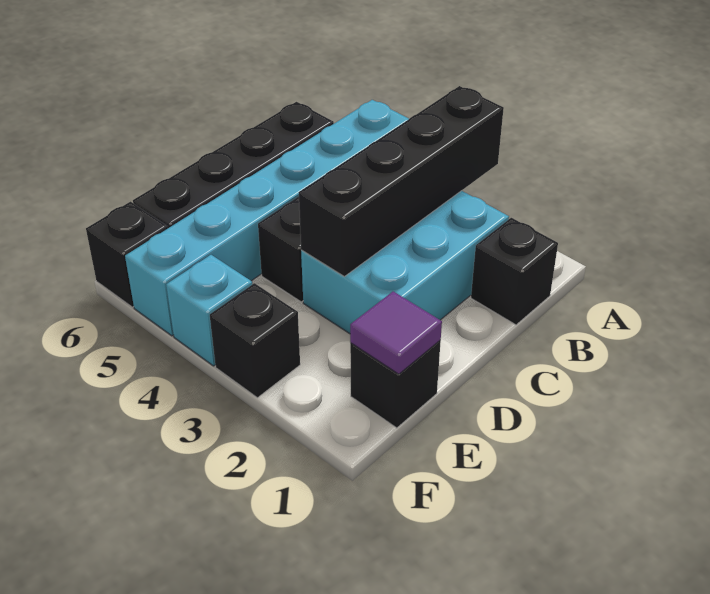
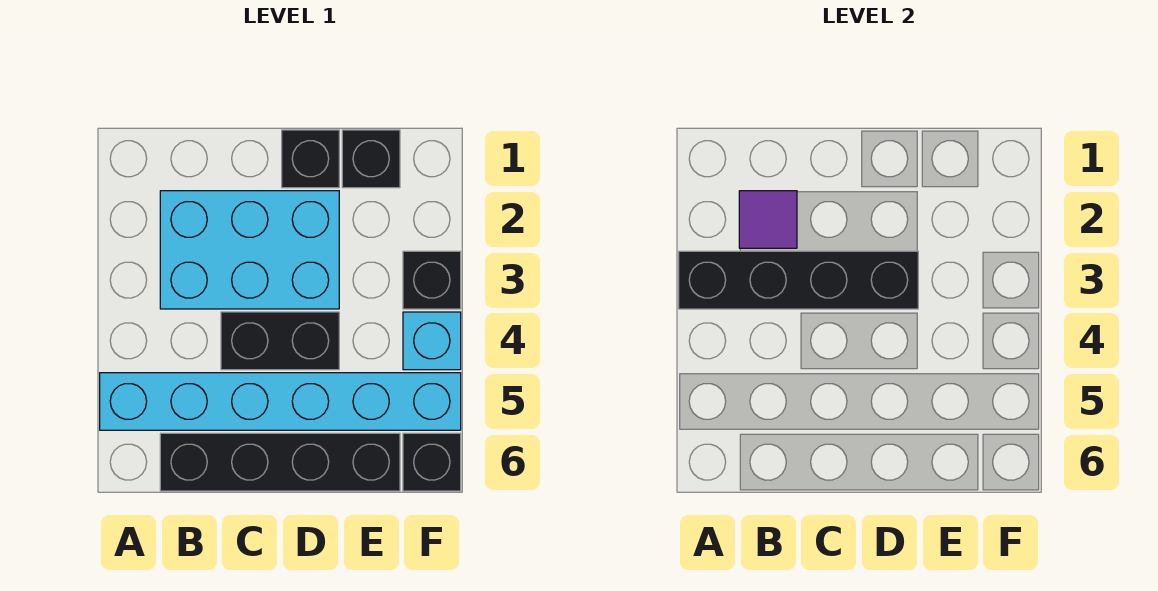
black 1x1 brick [471,218,558,325] -> black 1x1 brick moved to [282,130,339,188]
purple 1x1 tile [350,291,442,374] -> purple 1x1 tile moved to [739,191,797,248]

